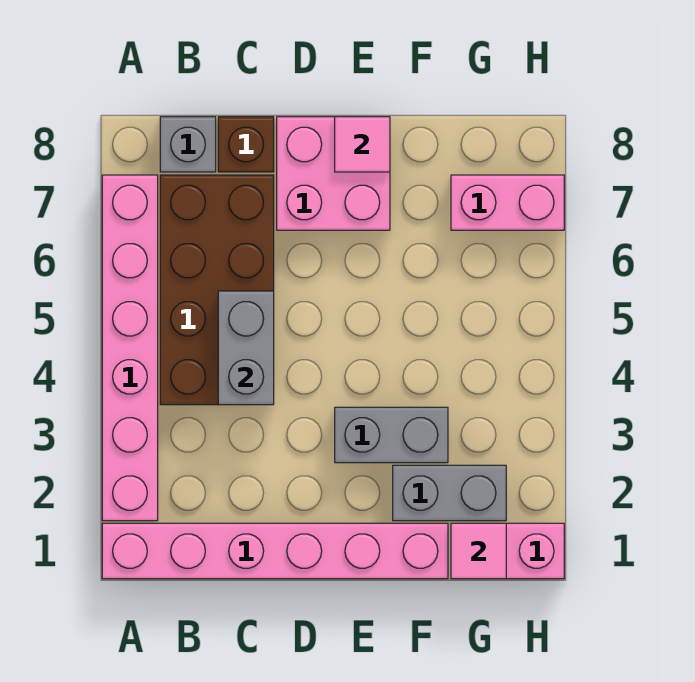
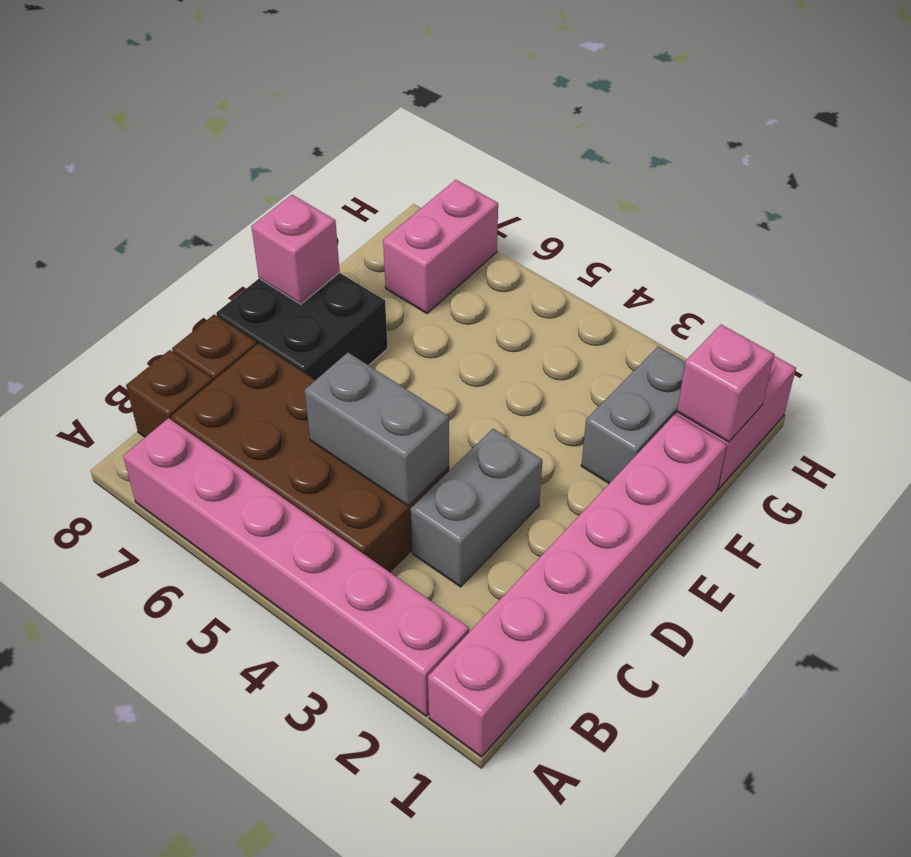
grey 1x1 brick [160,117,216,172] -> brown 1x1 brick [126,350,213,437]
pink 2x2 brick [277,117,390,230] -> black 2x2 brick [216,273,388,380]
grey 1x2 brick [335,407,448,463] -> grey 1x2 brick moved to [411,429,542,587]
pink 1x1 tile [335,117,390,172] -> pink 1x1 brick [252,195,340,304]
pink 1x1 tile [451,523,506,579] -> pink 1x1 brick [677,325,774,442]

